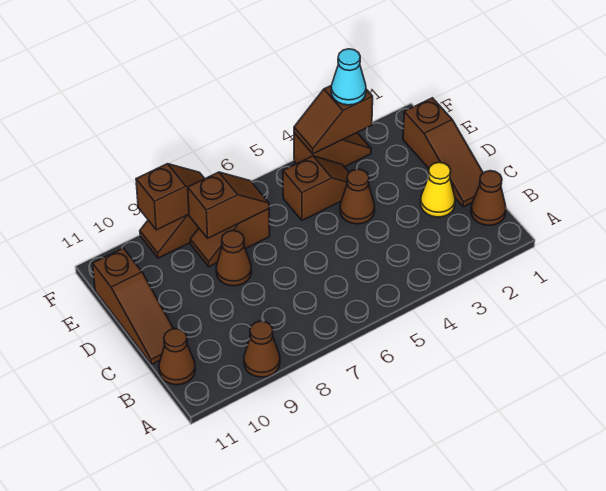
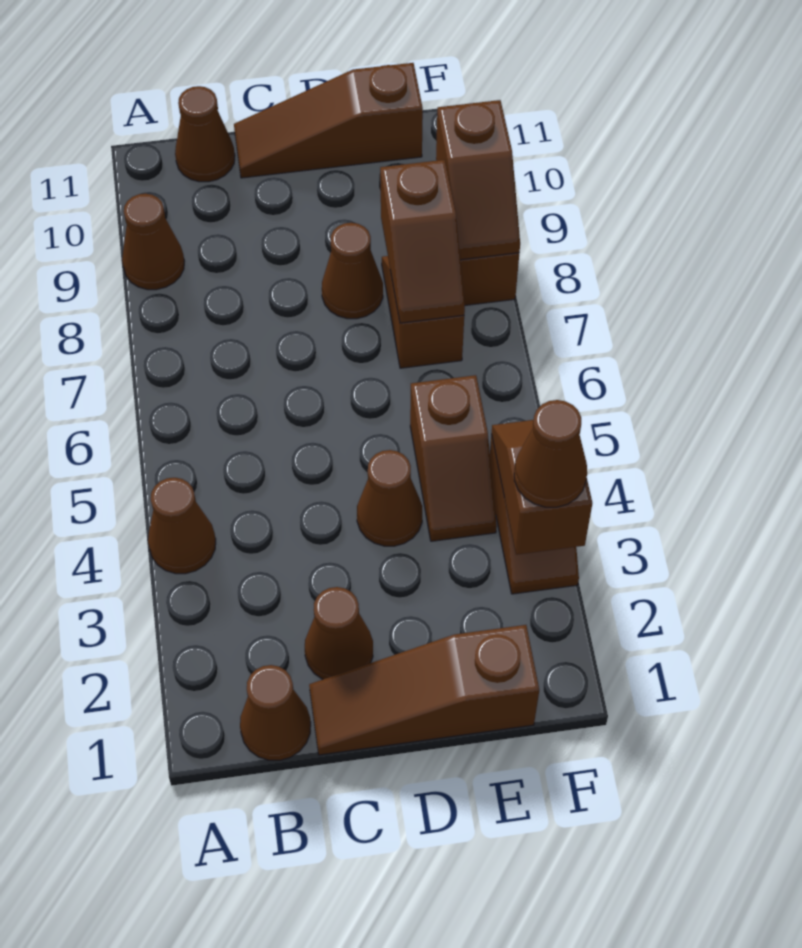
none -> brown 1x1 cone [148,478,216,574]
yellow 1x1 cone [421,162,455,217] -> brown 1x1 cone [305,587,373,679]
cyan 1x1 cone [331,49,366,105] -> brown 1x1 cone [514,400,587,507]

